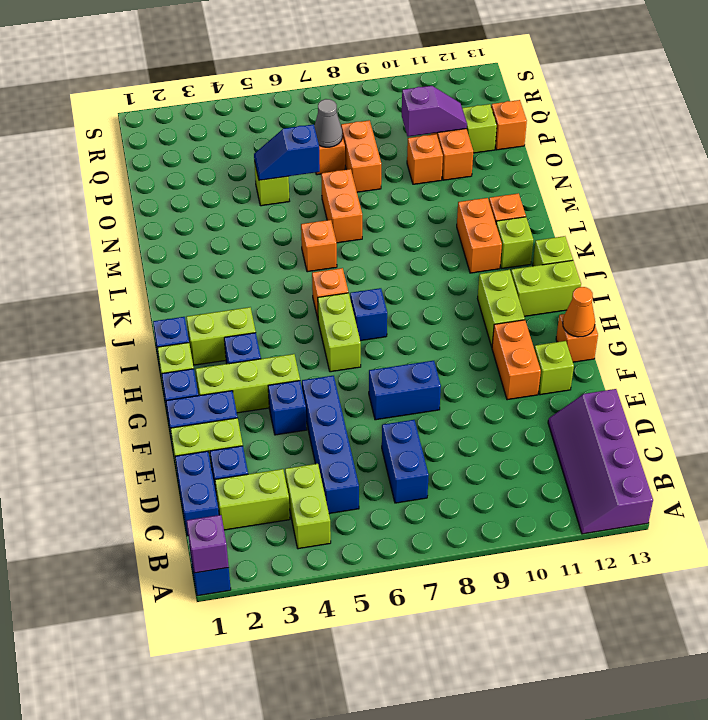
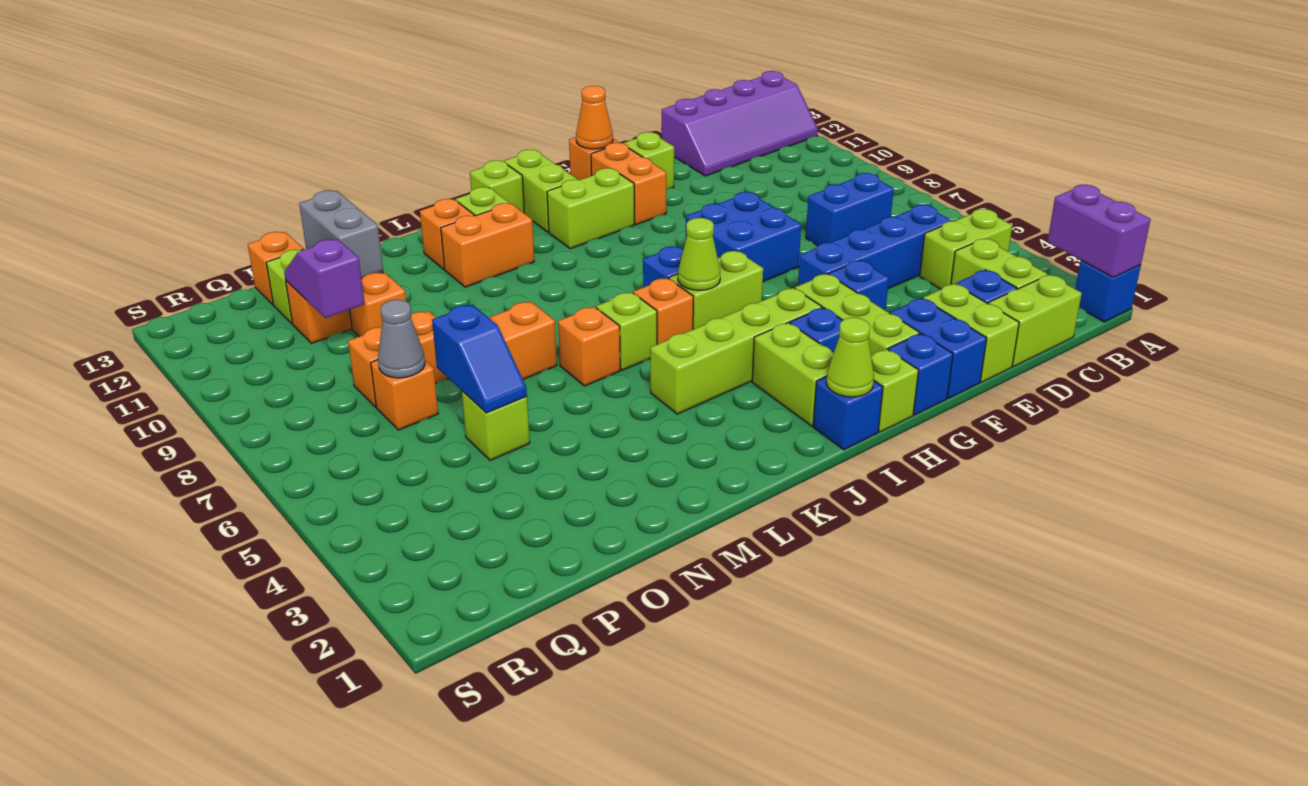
purple 1x1 brick [187,515,229,573] -> purple 1x2 brick [1048,185,1151,277]
blue 1x2 brick [175,451,219,536] -> lime 1x2 brick [988,275,1082,367]
blue 1x2 brick [369,361,441,420] -> blue 2x2 brick [686,192,801,282]
orange 1x2 brick [492,320,541,400] -> orange 1x2 brick turned to [591,143,666,225]
none -> lime 1x4 brick [650,288,822,414]
none -> lime 1x1 cone [826,318,874,397]
none -> lime 1x1 cone [678,218,720,290]
none -> lime 1x1 brick [596,292,657,370]
none -> grey 1x2 brick [299,190,383,278]

